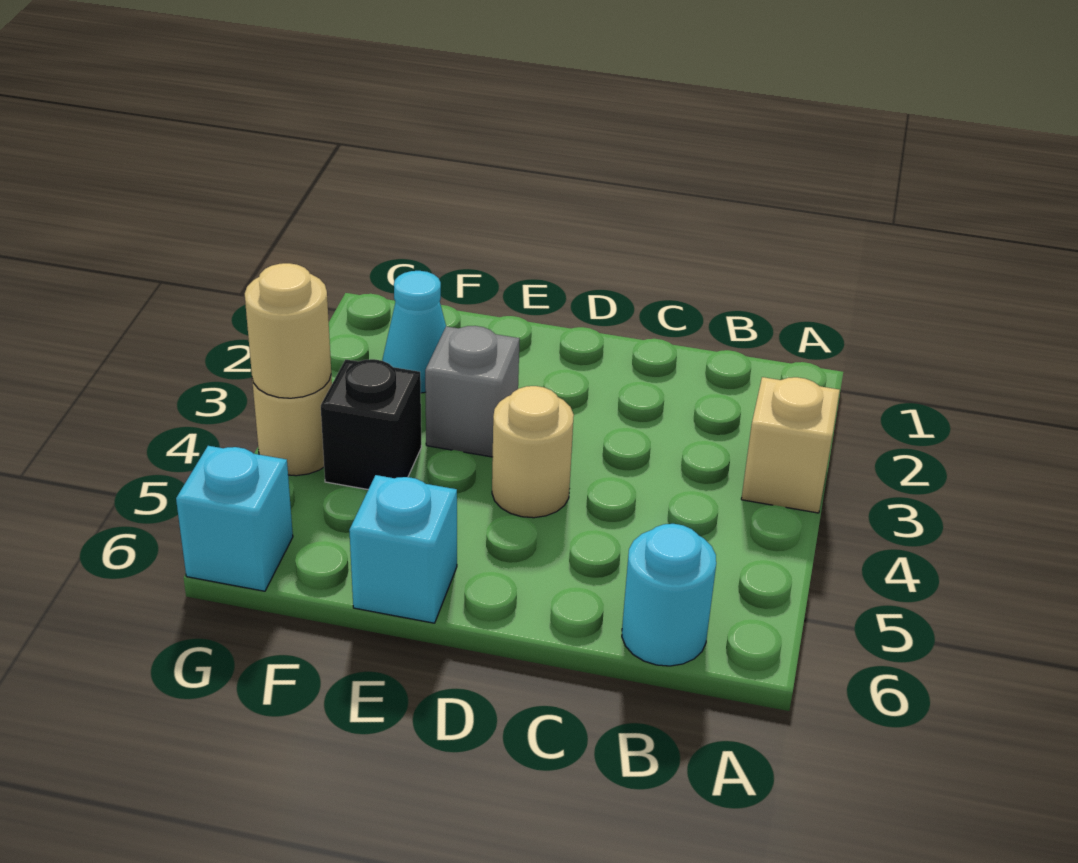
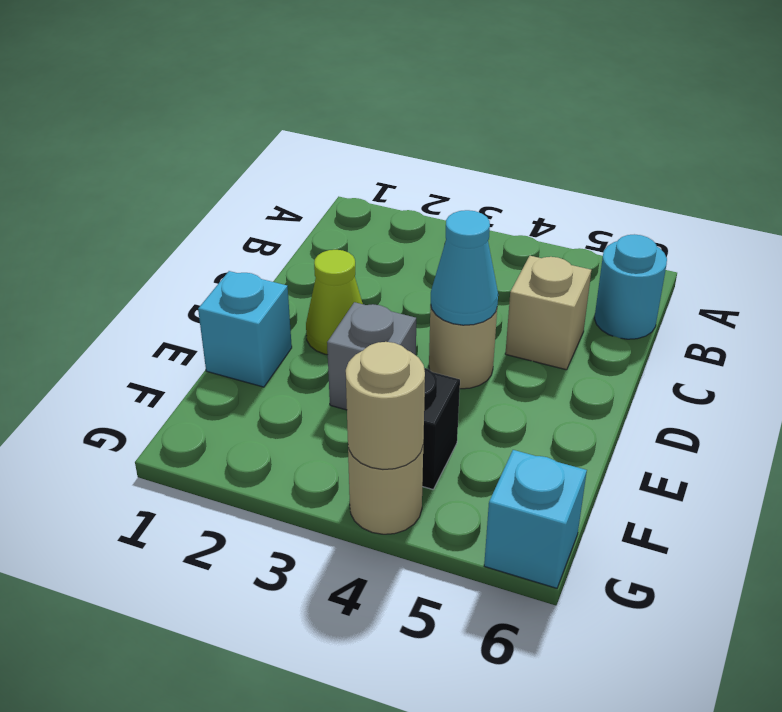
tan 1x1 brick [741,377,840,513] -> tan 1x1 brick moved to [505,256,591,370]
none -> lime 1x1 cone [306,250,363,355]
cyan 1x1 brick [349,475,457,623] -> cyan 1x1 brick moved to [198,271,292,387]
cyan 1x1 cone [382,271,446,393] -> cyan 1x1 cone moved to [431,210,498,325]

